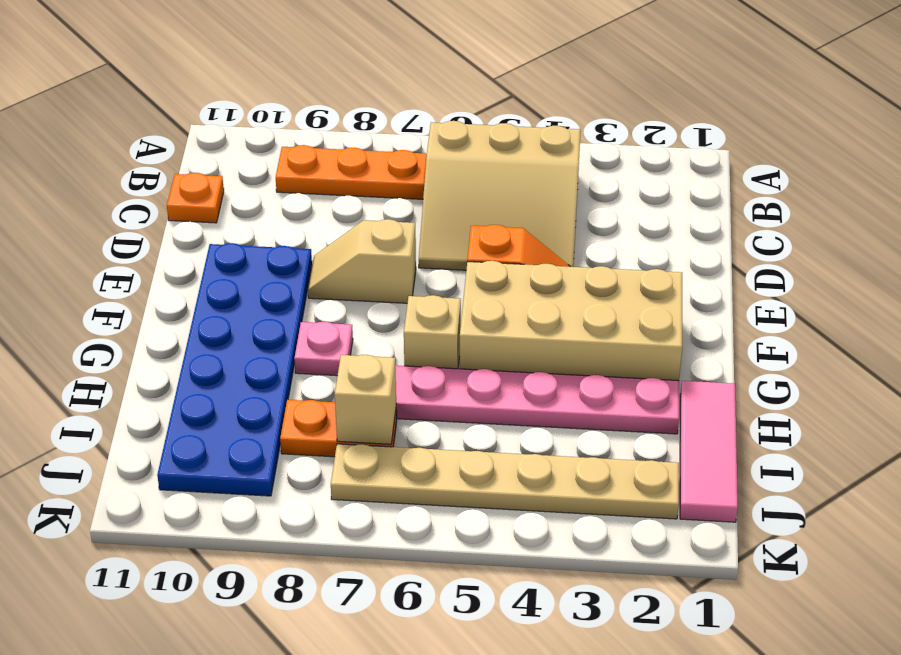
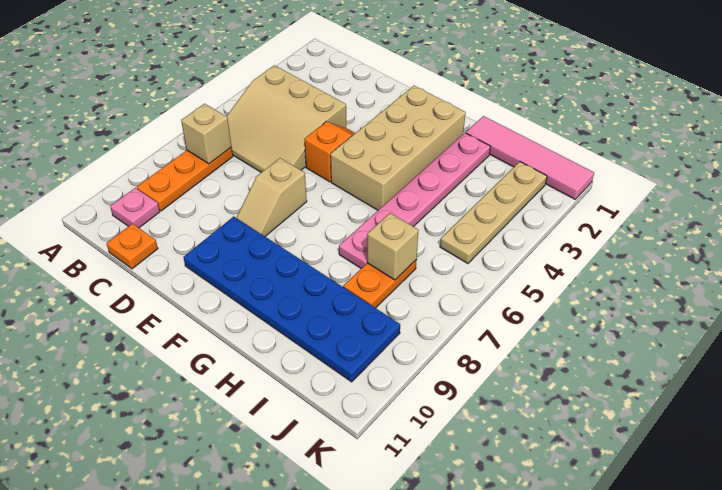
tan 3x3 slope [419,121,581,270] -> tan 3x3 slope turned to [227,65,346,172]
tan 1x1 brick [404,295,461,369] -> tan 1x1 brick moved to [181,104,232,164]
pink 1x1 plate [294,322,353,376] -> pink 1x1 plate moved to [110,188,160,228]
pink 1x3 tile [680,381,738,522] -> pink 1x4 tile [466,116,594,199]
tan 1x6 plate [331,444,679,519] -> tan 1x4 plate [440,162,547,264]

